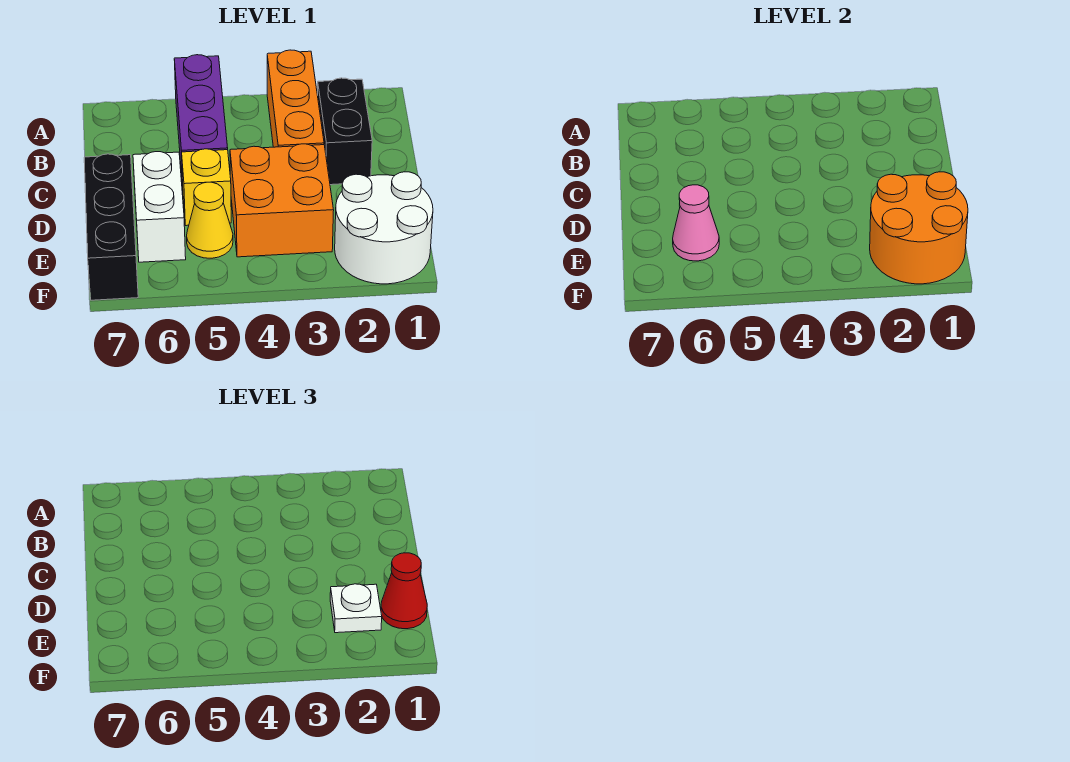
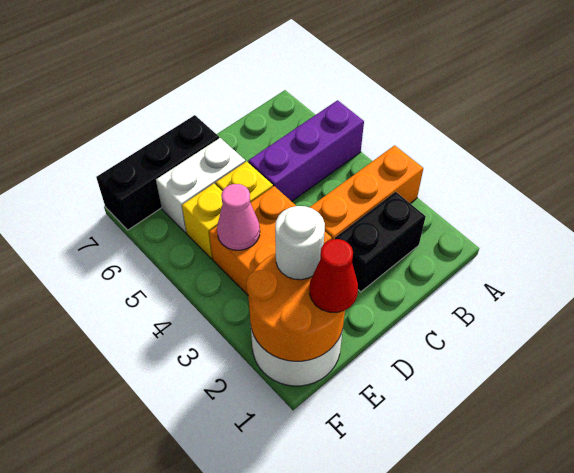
white 1x1 plate [330,584,382,633] -> white 1x1 round brick [275,206,325,280]
yellow 1x1 cone [187,182,233,258] -> yellow 1x1 brick [182,184,222,259]
pink 1x1 cone [673,185,719,261] -> pink 1x1 cone moved to [217,184,260,250]

